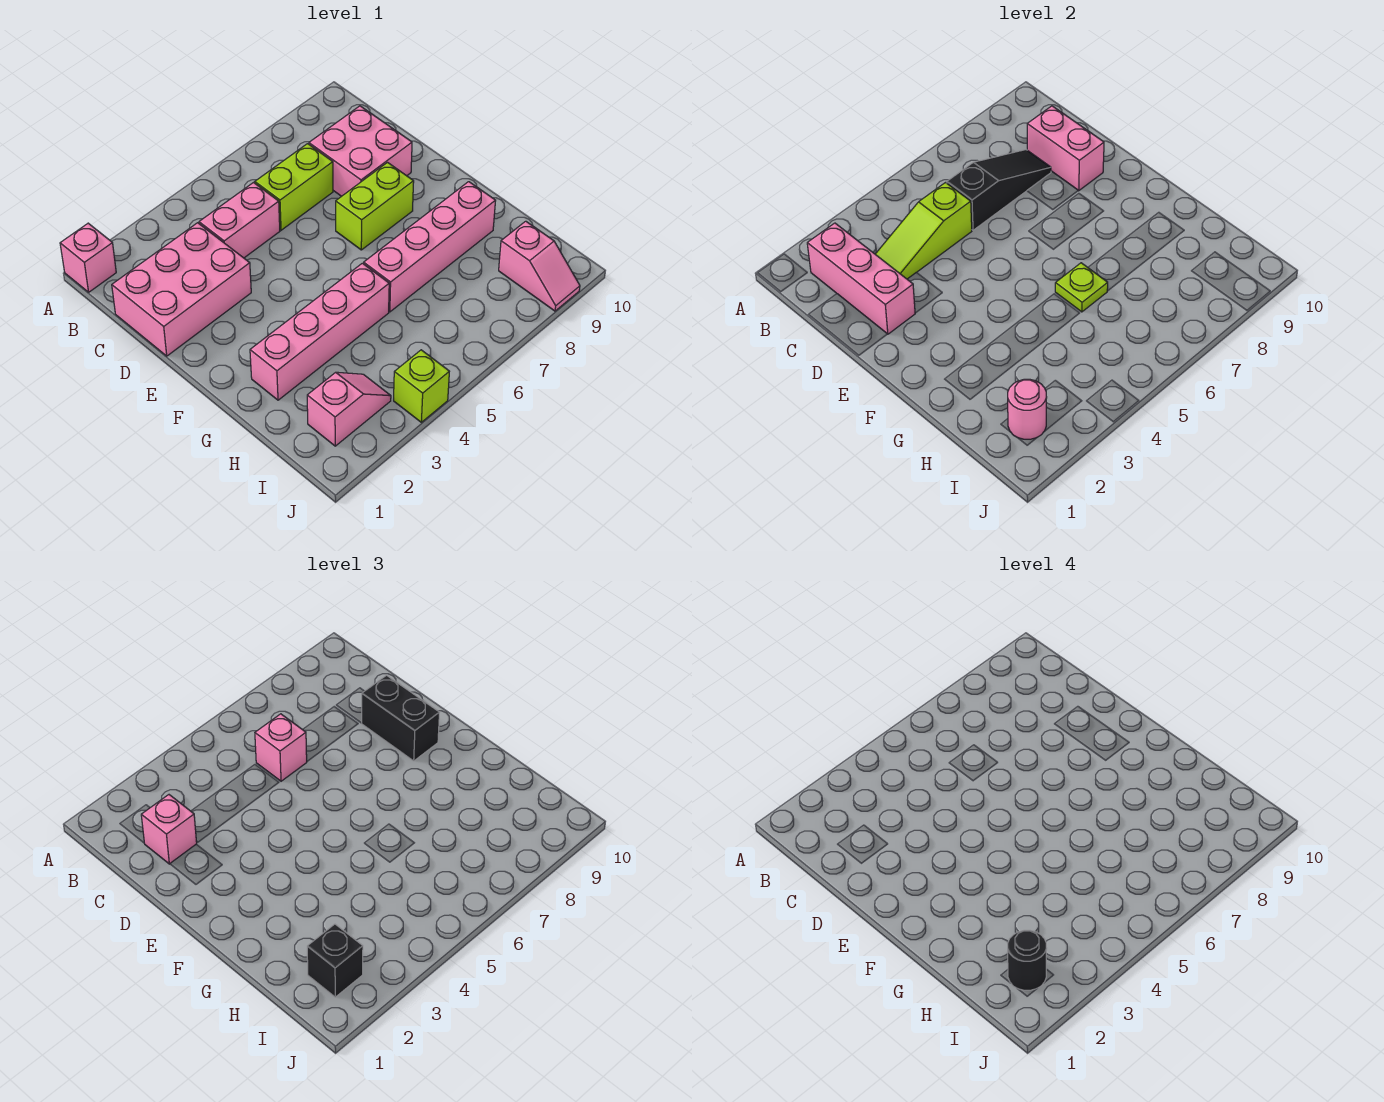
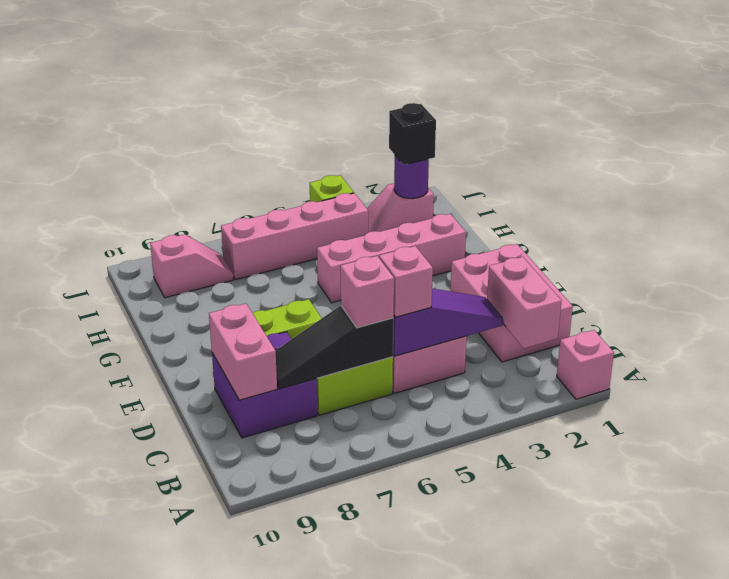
pink 1x3 brick [807,223,915,334] -> pink 1x2 brick [487,257,562,348]
pink 2x3 brick [112,223,251,356] -> pink 2x3 brick turned to [450,244,573,362]
pink 1x1 brick [141,795,197,864] -> pink 1x1 brick moved to [379,246,433,317]
lime 1x3 slope [875,183,972,279] -> purple 1x3 slope [393,288,503,356]
pink 2x2 brick [309,106,412,196] -> purple 2x2 brick [212,332,317,438]
black 1x2 brick [362,675,440,761] -> none
pink 1x4 brick [364,182,496,312] -> pink 1x4 brick moved to [221,193,368,280]
lime 1x1 plate [1055,263,1108,312] -> none
pink 1x1 round brick [1008,379,1047,439] -> purple 1x1 round brick [394,156,429,199]
black 1x1 round brick [1008,930,1047,990] -> none
pink 1x2 slope [499,221,580,311] -> pink 1x2 slope turned to [150,234,233,298]

